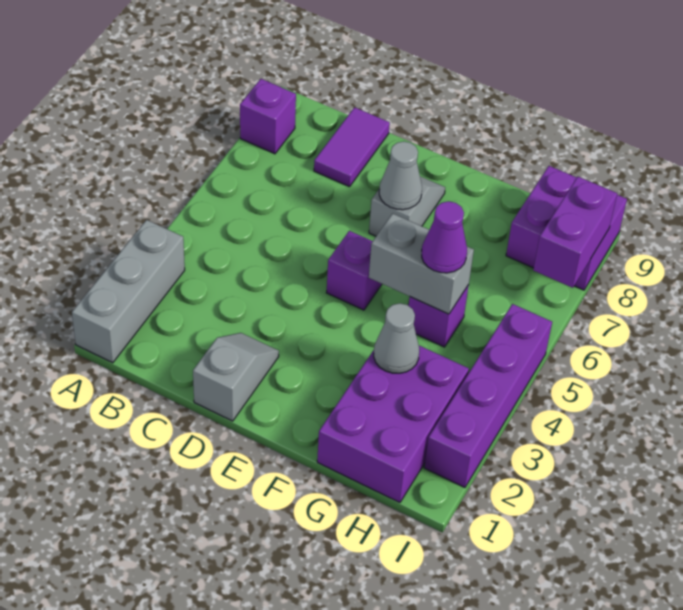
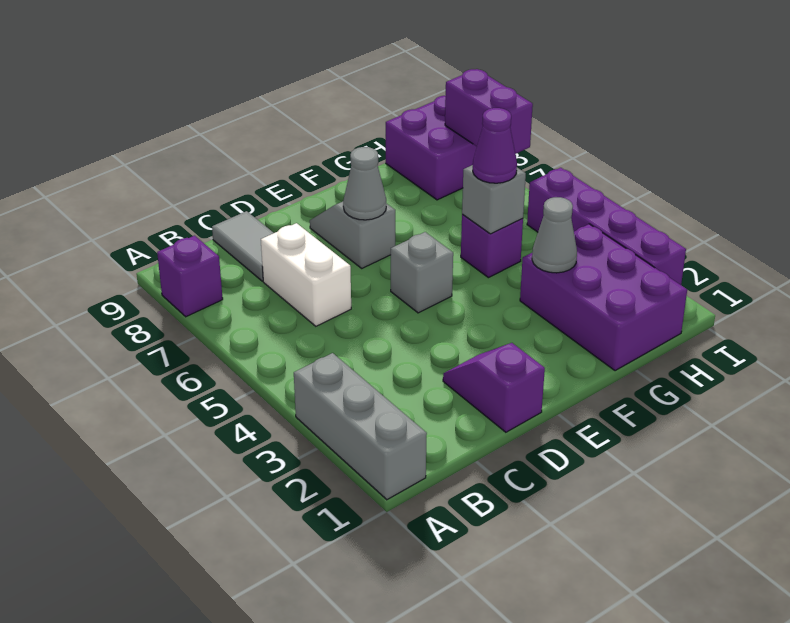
none -> white 1x2 brick [261,223,351,326]
purple 1x2 tile [314,107,390,187] -> grey 1x2 tile [212,211,273,281]
grey 1x2 slope [193,333,279,421] -> purple 1x2 slope [443,343,545,432]
purple 1x1 brick [326,231,382,310] -> grey 1x1 brick [391,232,453,313]
grey 1x2 brick [369,214,474,314] -> grey 1x1 brick [462,165,526,234]

